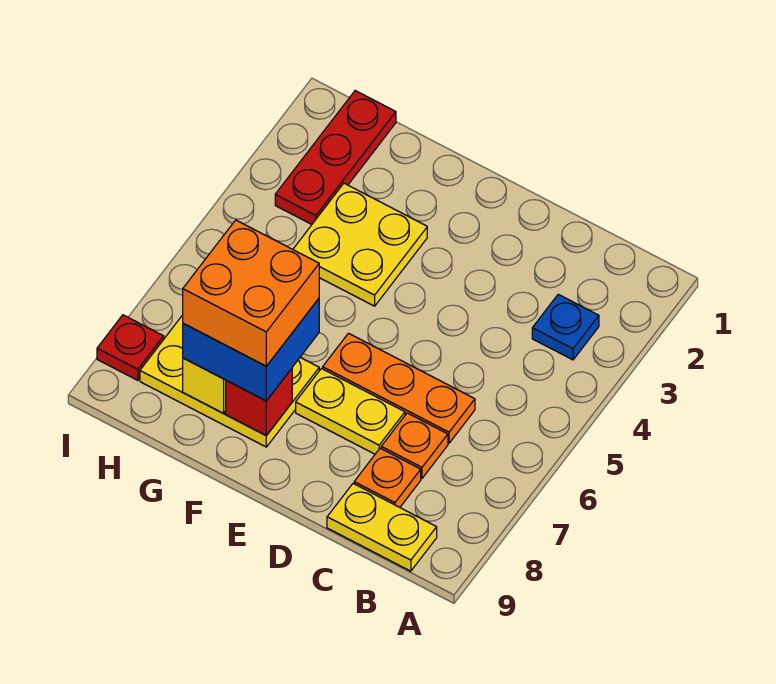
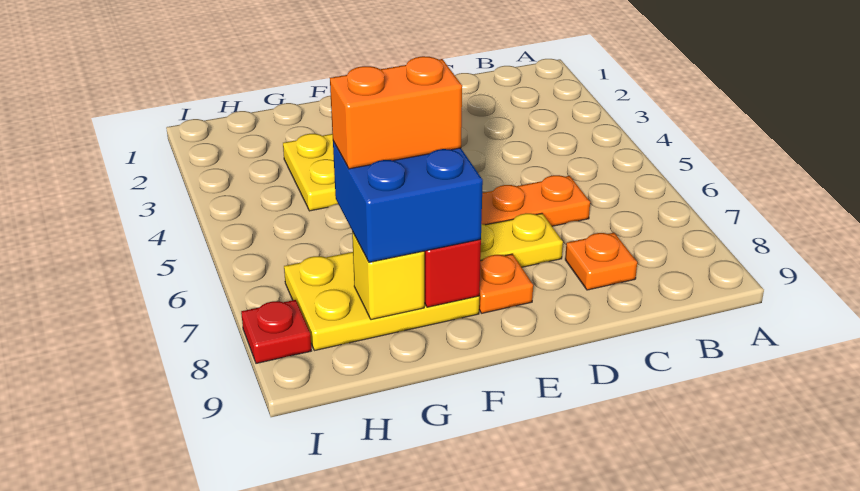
blue 1x1 plate [532,294,599,360] -> none
yellow 1x2 plate [327,484,437,571] -> none
orange 1x1 plate [381,413,448,478] -> orange 1x1 plate moved to [479,254,533,313]
orange 2x2 brick [183,220,319,366] -> orange 1x2 brick [330,56,462,169]
red 1x3 plate [275,91,396,224] -> none

